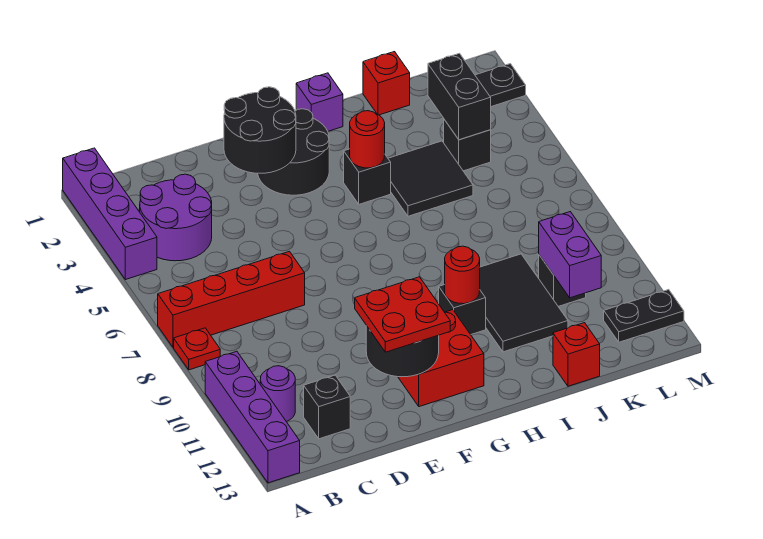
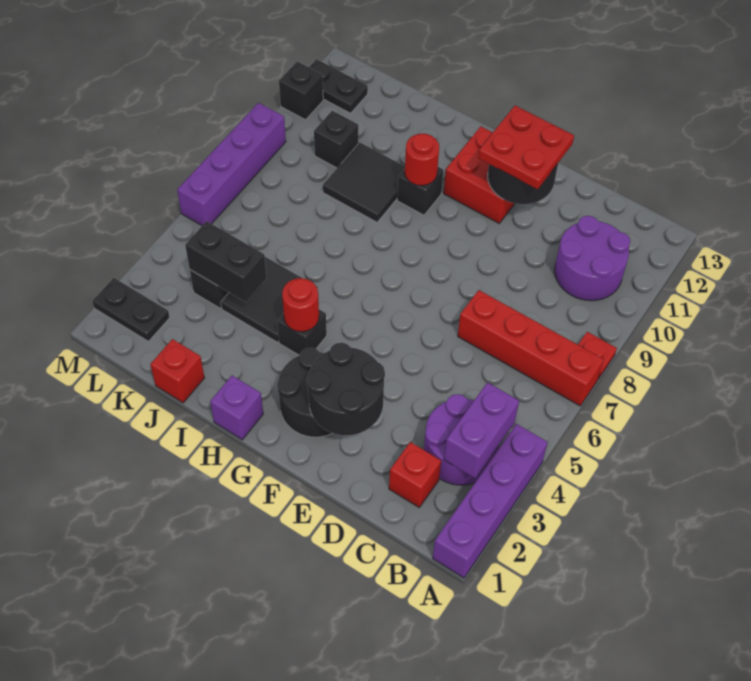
purple 1x4 brick [205,351,300,483] -> purple 1x4 brick moved to [177,103,286,225]
purple 1x1 round brick [260,366,295,422] -> purple 2x2 round brick [555,216,630,301]
black 1x1 brick [304,375,350,439] -> black 1x1 brick moved to [279,62,323,120]
black 2x3 tile [480,254,568,352] -> black 2x2 tile [323,142,405,222]
red 1x1 brick [553,323,600,386] -> red 1x1 brick moved to [389,442,441,507]
black 1x2 brick [428,53,491,140] -> black 1x2 brick turned to [185,221,267,302]
purple 1x2 brick [539,212,601,298] -> purple 1x2 brick moved to [444,383,519,479]

